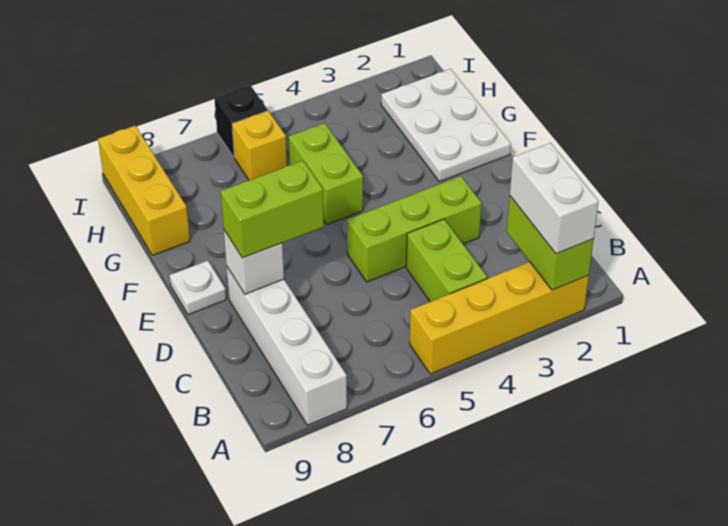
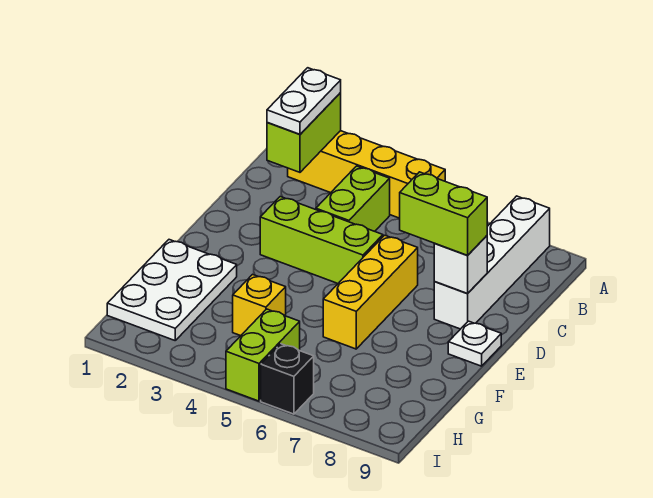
white 1x2 brick [510,143,599,254] -> white 1x2 plate [267,68,341,134]
lime 1x2 brick [289,123,363,225] -> lime 1x2 brick moved to [226,309,300,401]
yellow 1x3 brick [98,126,190,255] -> yellow 1x3 brick moved to [323,235,418,349]
yellow 1x1 brick [232,111,287,180] -> yellow 1x1 brick moved to [233,274,286,336]

